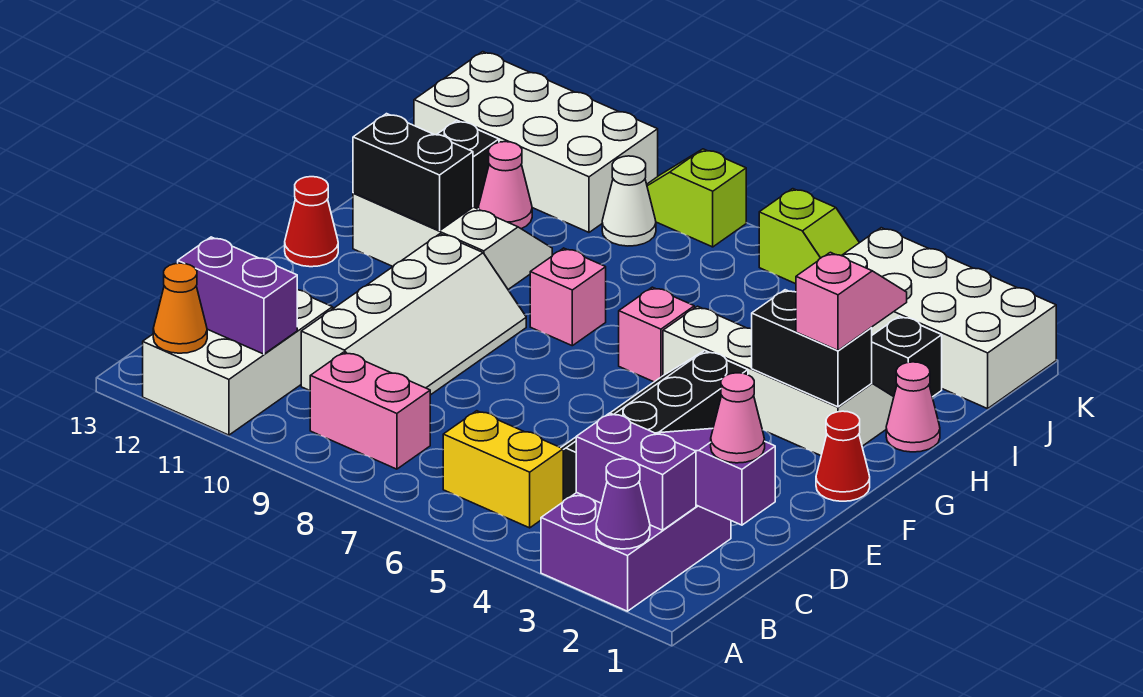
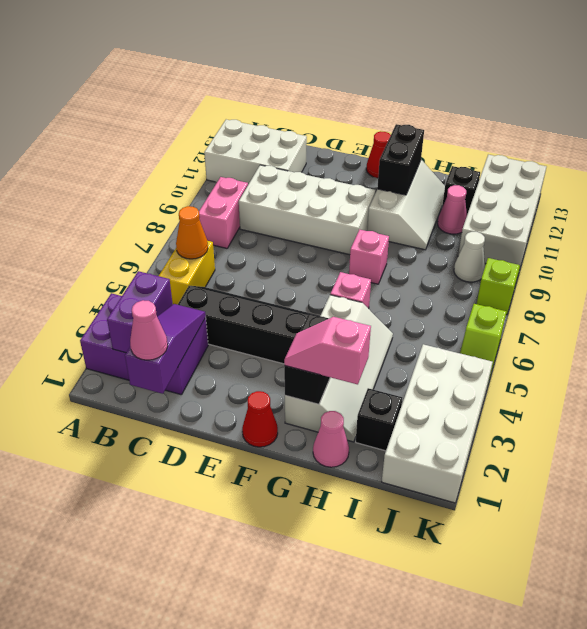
purple 1x1 cone [596,459,650,549] -> none
orange 1x1 cone [153,263,207,353] -> orange 1x1 cone moved to [176,206,208,259]
purple 1x2 brick [178,237,297,354] -> none
white 2x4 slope [301,234,526,395] -> white 2x4 brick [239,165,375,255]
pink 1x2 slope [796,252,907,350] -> pink 1x2 slope turned to [284,317,371,384]

